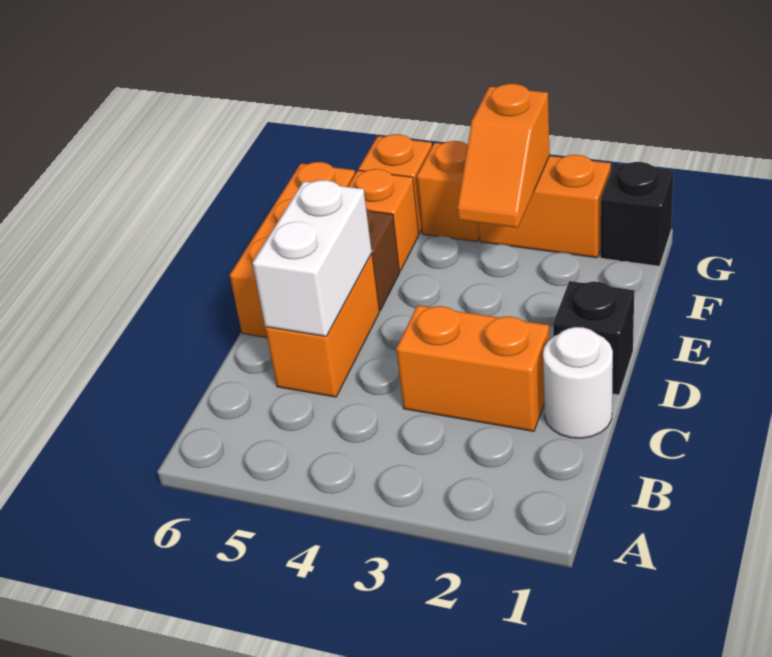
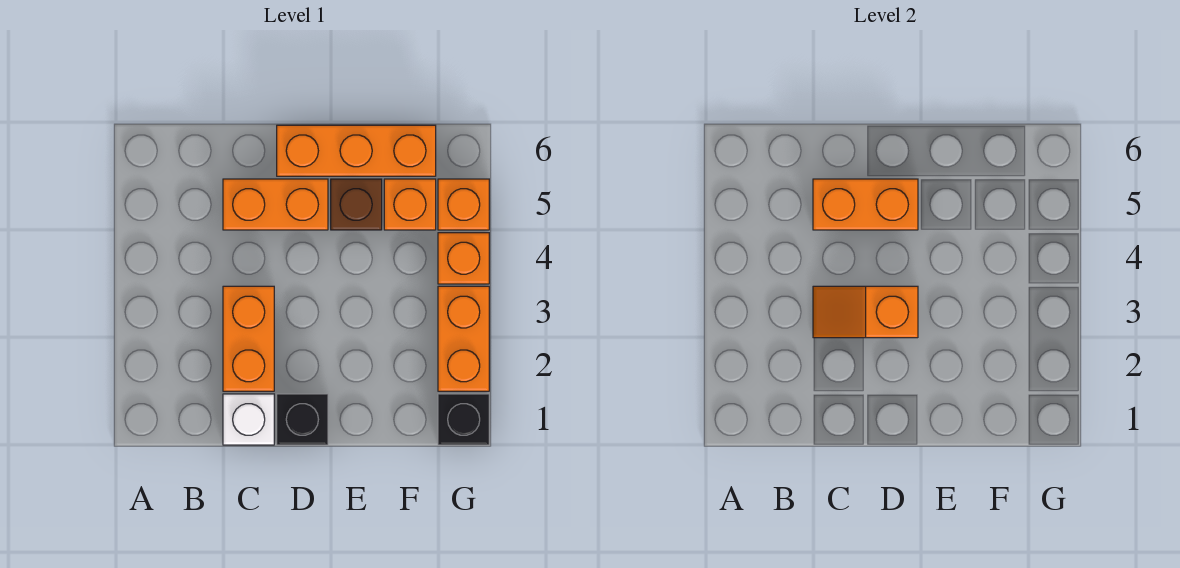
white 1x1 round brick [543,327,613,438] -> white 1x1 brick [223,394,274,445]
white 1x2 brick [253,180,372,336] -> orange 1x2 brick [813,179,918,230]
orange 1x2 slope [457,84,550,228] -> orange 1x2 slope moved to [813,286,918,338]

